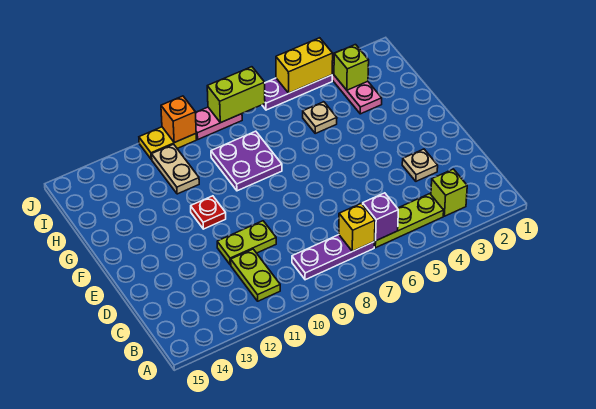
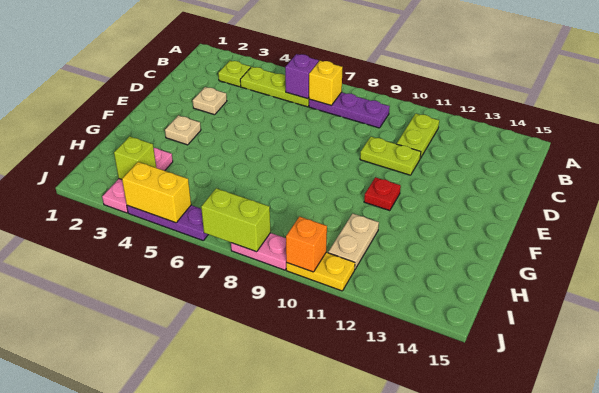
lime 1x1 brick [431,169,467,216] -> lime 1x1 plate [218,61,251,87]
purple 2x2 plate [211,131,282,191] -> none
tan 1x1 plate [303,102,337,133] -> tan 1x1 plate moved to [165,115,201,145]

